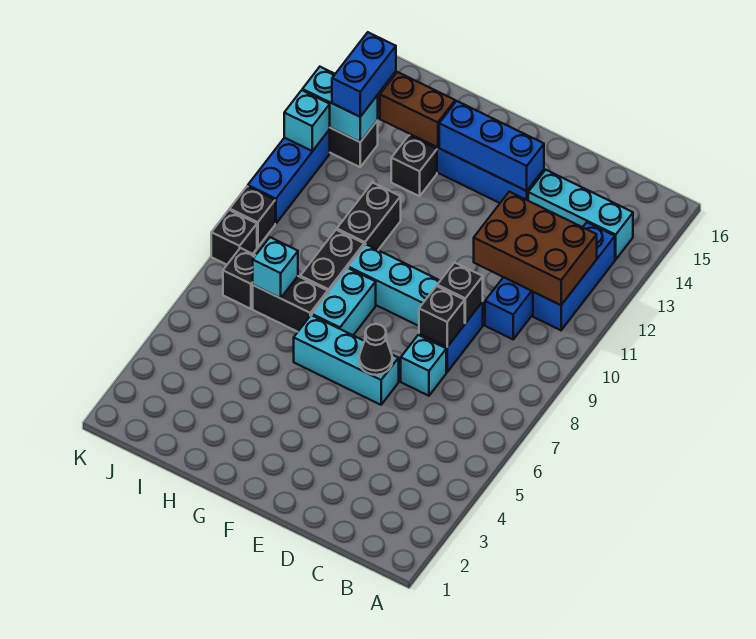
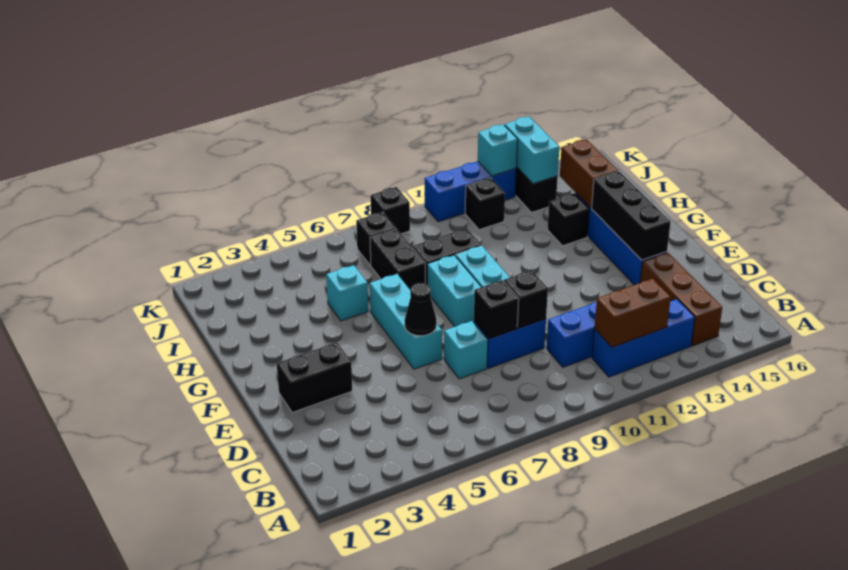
brown 2x3 brick [474,192,597,305] -> brown 1x2 brick [595,279,671,347]
cyan 1x3 brick [528,170,633,260] -> brown 1x3 brick [640,253,722,346]
blue 1x3 brick [439,101,544,191] -> black 1x3 brick [592,171,670,260]
cyan 1x2 brick [312,268,376,335] -> cyan 1x2 brick turned to [427,255,481,327]
black 1x2 brick [337,183,401,250] -> black 1x2 brick moved to [277,343,352,413]
cyan 1x1 brick [253,237,298,298] -> cyan 1x1 brick moved to [326,265,368,321]
blue 1x2 brick [332,32,396,117] -> none
black 1x1 brick [230,186,275,247] -> black 1x1 brick moved to [465,178,505,230]

